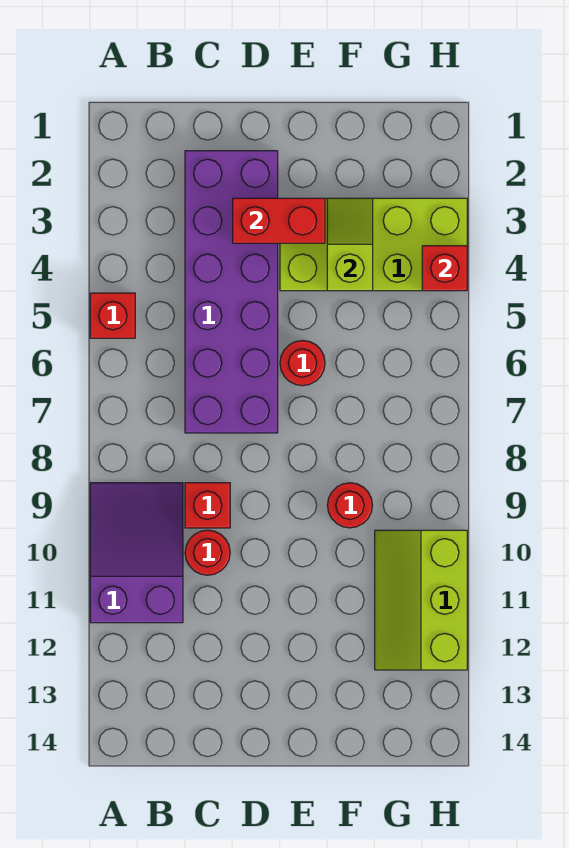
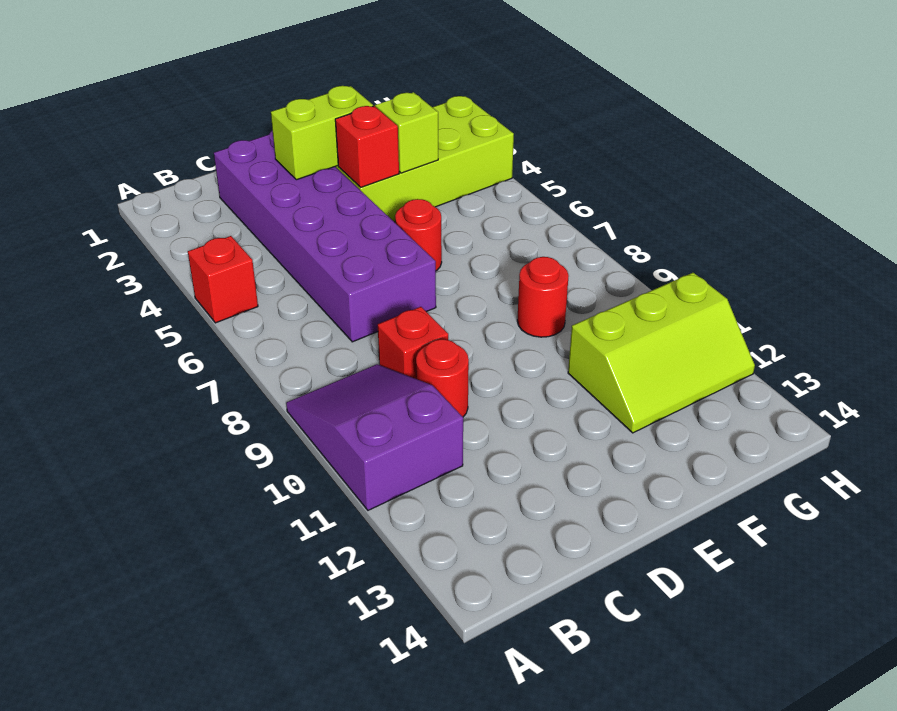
red 1x2 brick [233,198,325,243] -> lime 1x2 brick [271,86,373,180]
lime 2x3 slope [375,530,467,670] -> lime 2x3 slope turned to [568,273,755,433]
red 1x1 brick [422,246,467,291] -> red 1x1 brick moved to [335,106,399,187]

